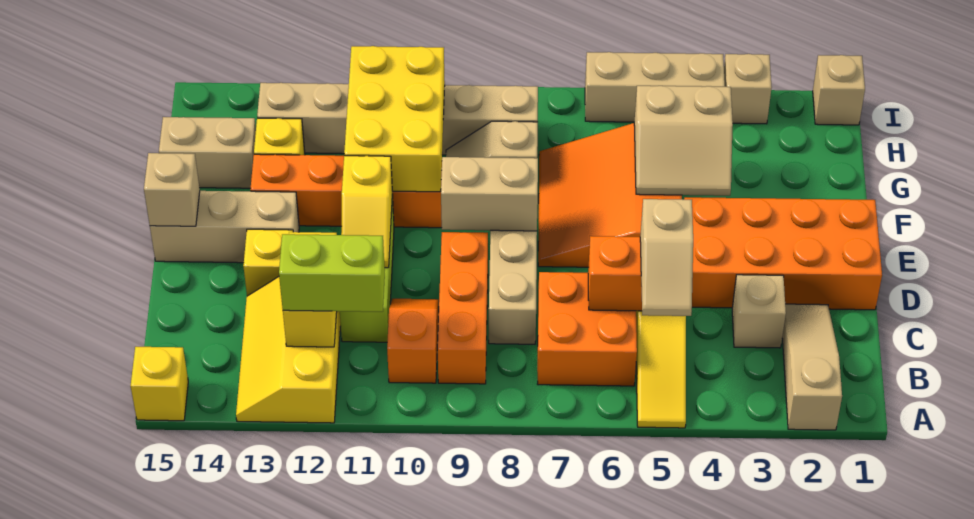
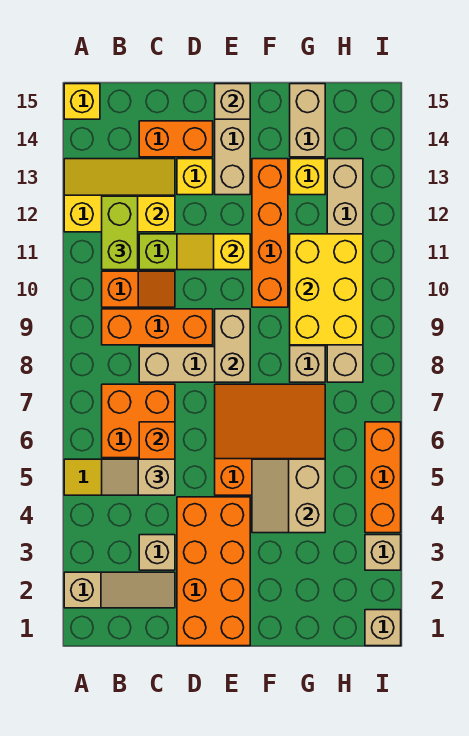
none -> orange 1x2 brick [139,121,213,157]
yellow 2x3 brick [344,46,445,192] -> yellow 2x3 brick turned to [290,234,363,345]
tan 1x3 brick [585,52,725,122] -> orange 1x3 brick [365,422,401,533]

